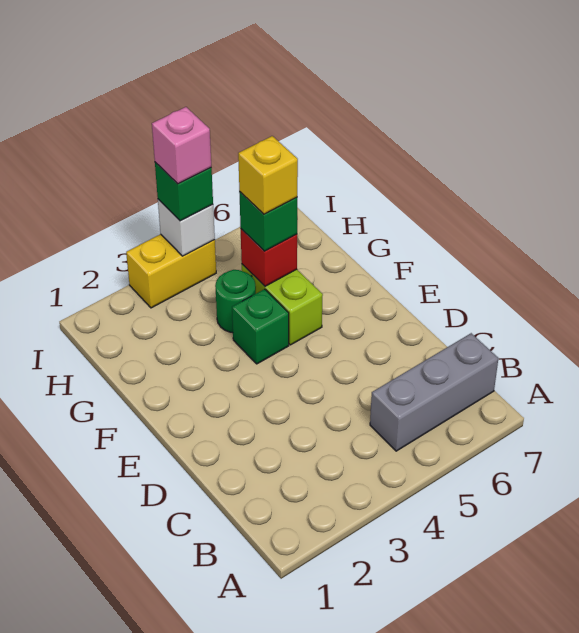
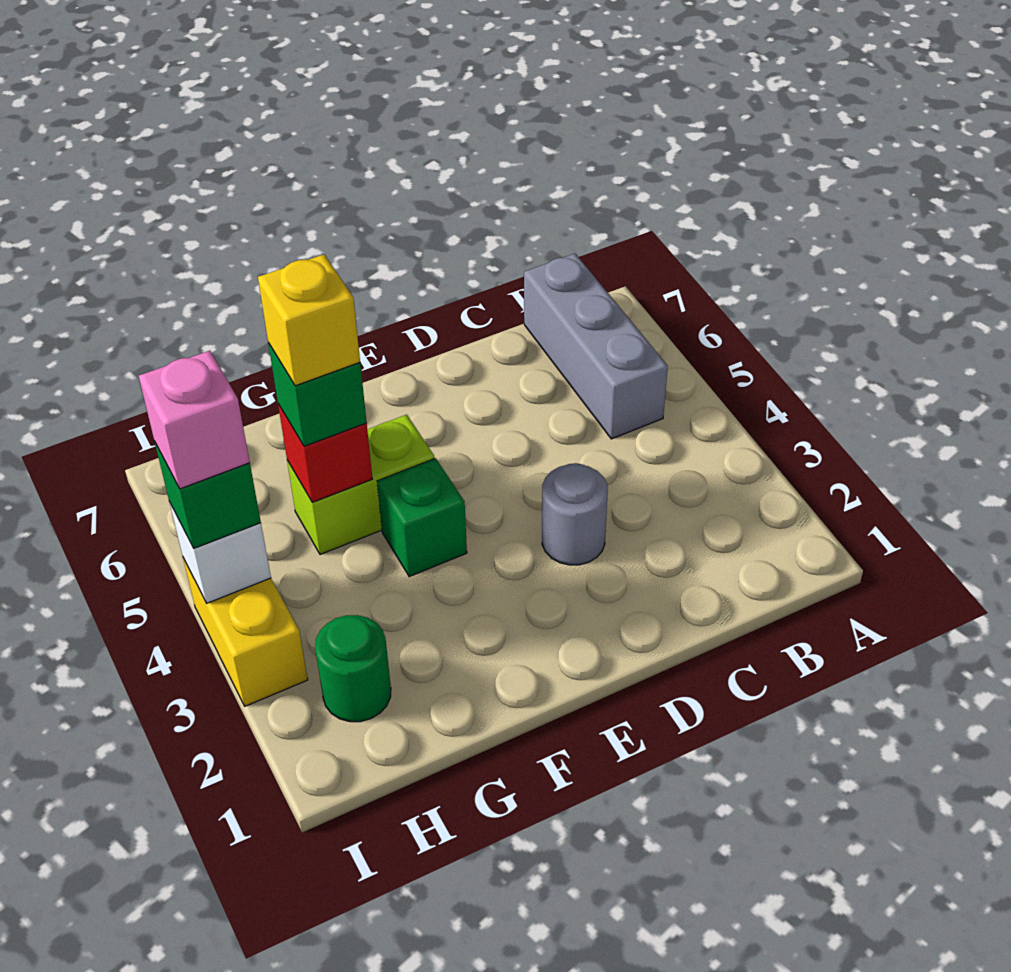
none -> grey 1x1 round brick [542,463,608,565]
green 1x1 round brick [215,270,256,333] -> green 1x1 round brick moved to [315,615,391,722]

